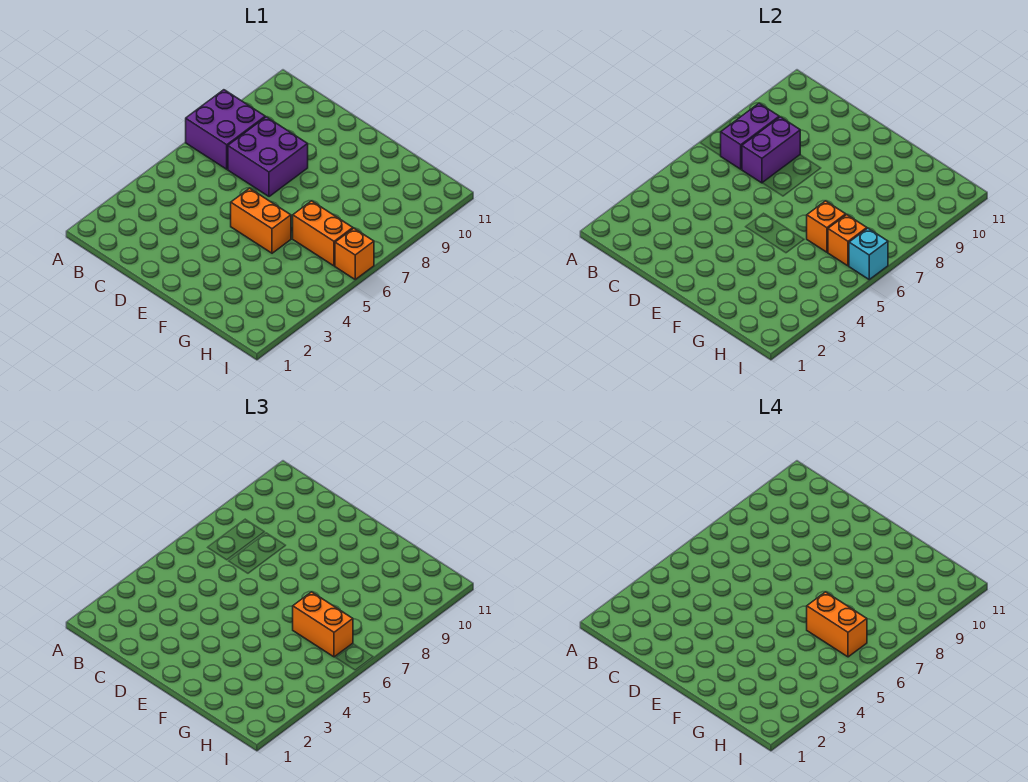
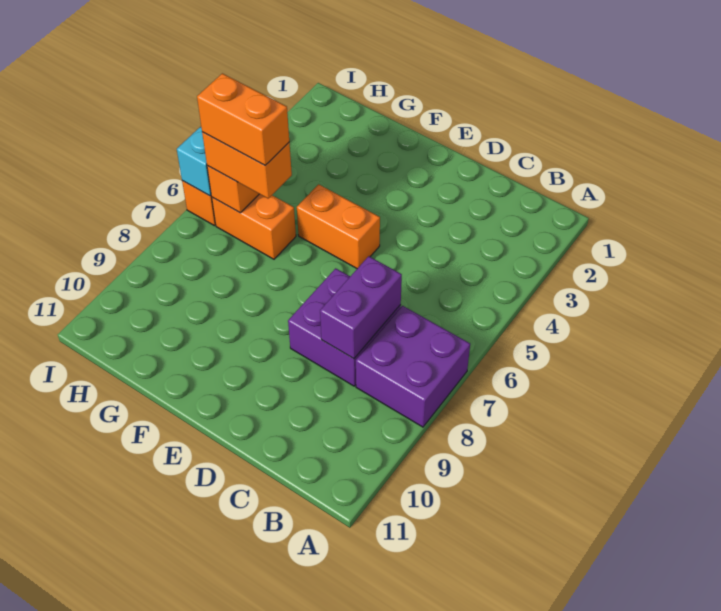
purple 1x2 brick [721,103,779,169] -> none
orange 1x1 brick [807,201,846,252] -> none

